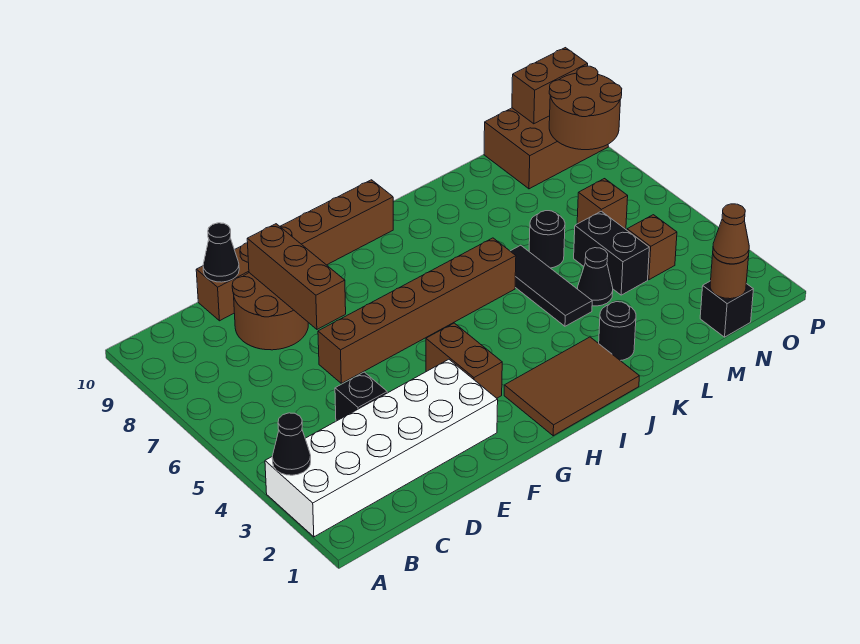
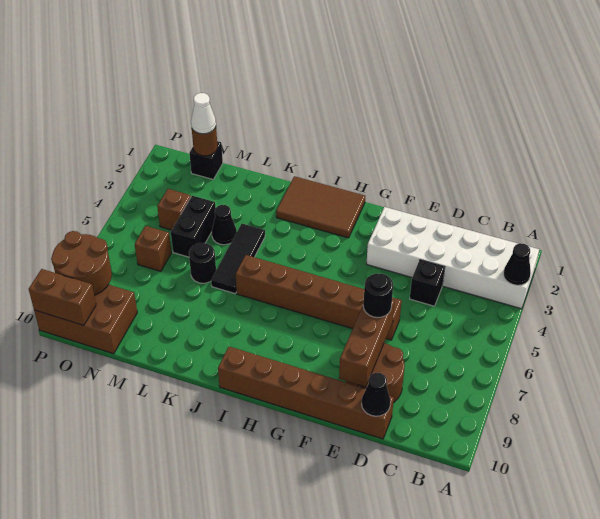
brown 1x2 brick [426,323,502,398] -> none
black 1x1 round brick [599,302,636,361] -> black 1x1 round brick moved to [363,274,393,318]
brown 1x1 cone [713,204,749,264] -> white 1x1 cone [191,93,216,134]

